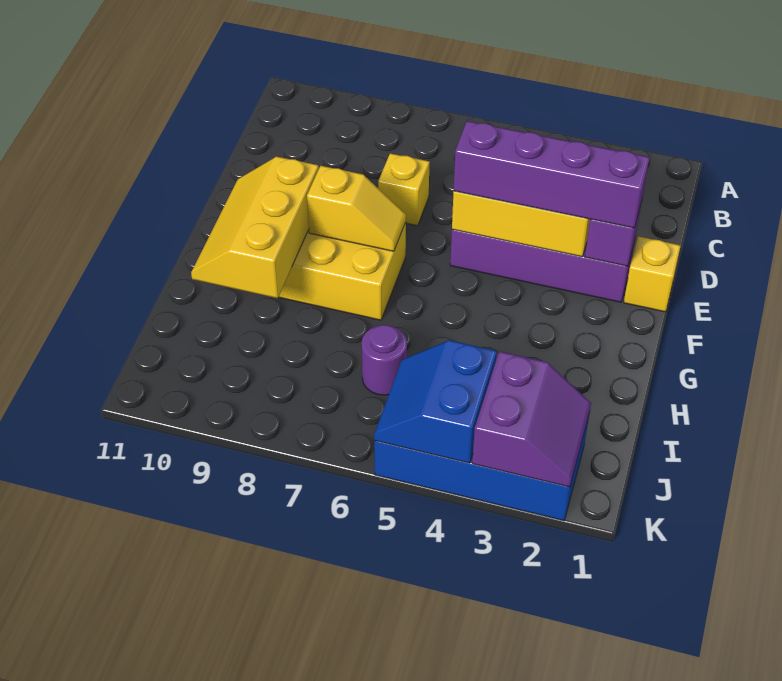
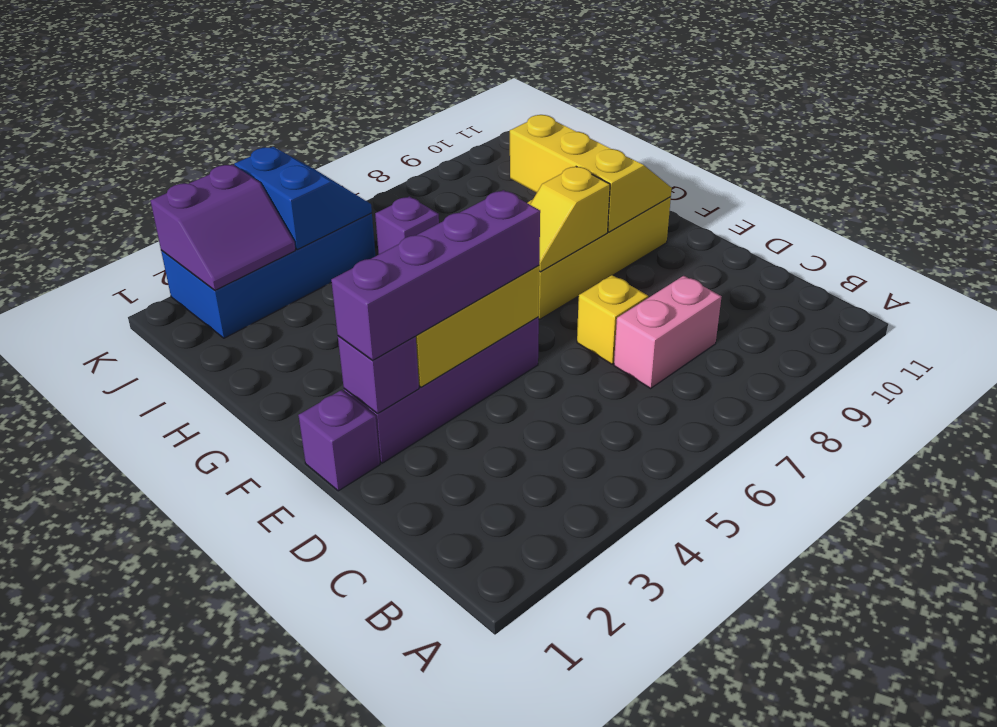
none -> pink 1x2 brick [614,276,722,388]
yellow 1x1 brick [624,237,681,312] -> purple 1x1 brick [298,390,380,491]
purple 1x1 round brick [361,325,407,395] -> purple 1x1 brick [375,196,439,254]
purple 2x2 slope [472,351,591,487] -> purple 2x2 slope turned to [151,164,296,290]

